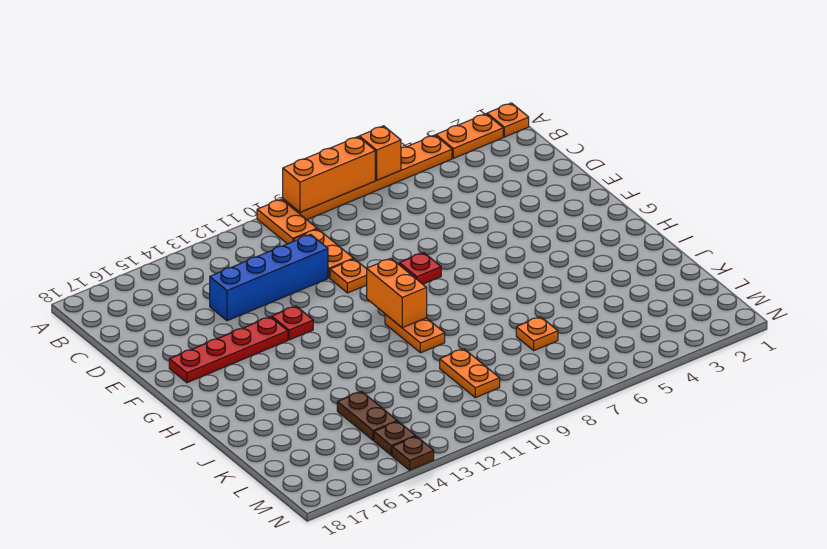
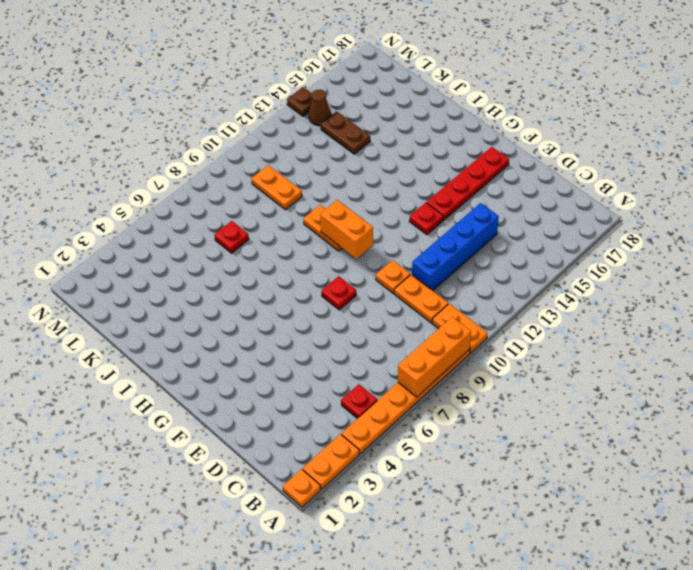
orange 1x1 brick [359,126,401,180] -> none
none -> red 1x1 plate [341,384,377,419]
orange 1x1 plate [516,317,558,350] -> red 1x1 plate [214,221,249,253]
brown 1x1 plate [374,421,416,455] -> brown 1x1 cone [309,90,331,126]

